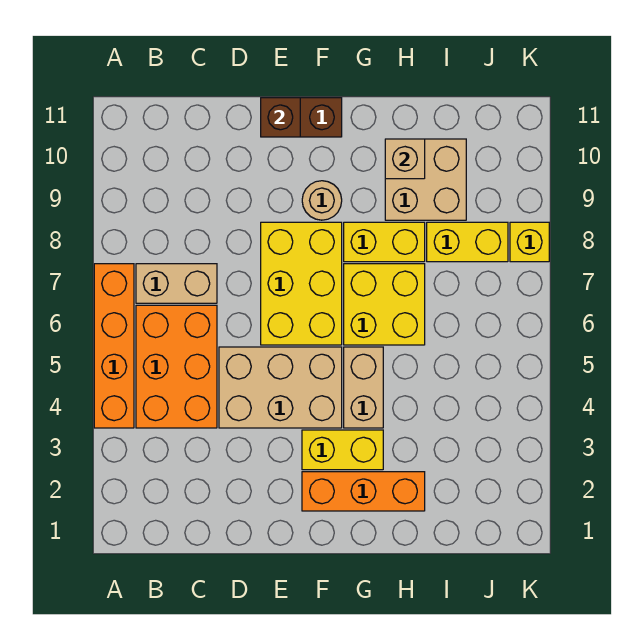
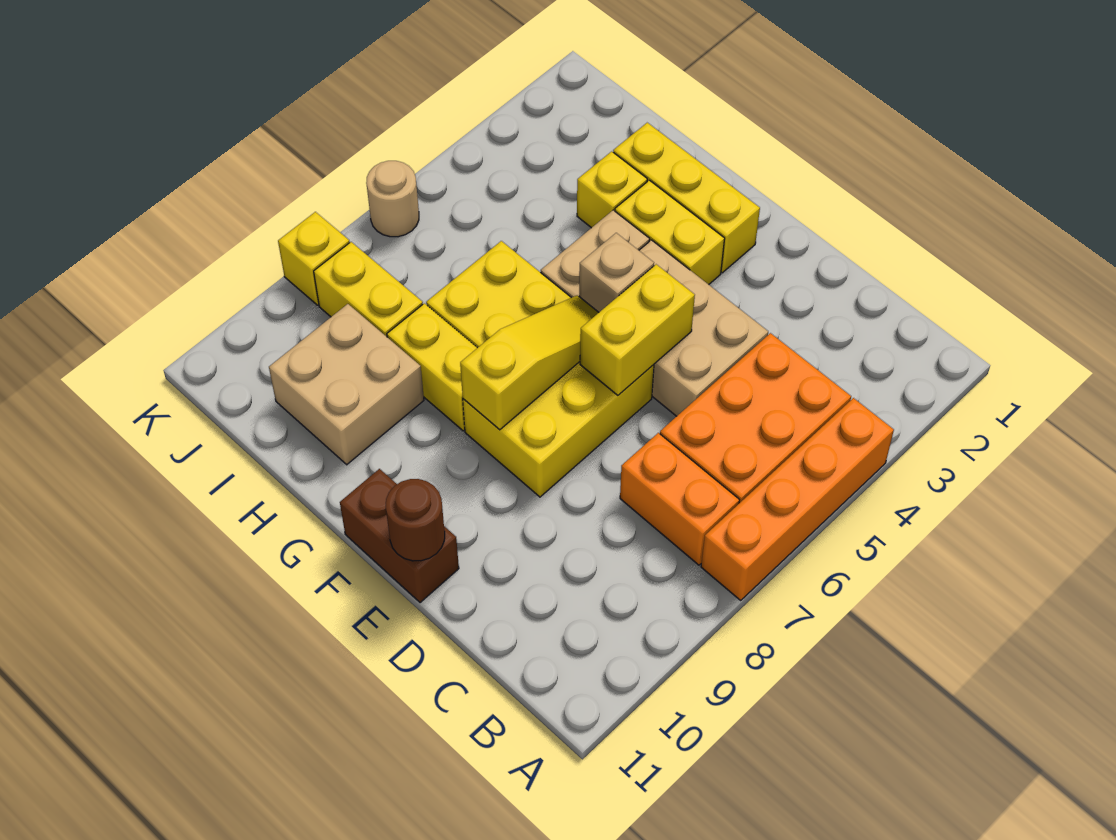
tan 1x2 brick [136,264,217,303] -> orange 1x2 brick [620,433,739,565]
none -> yellow 1x2 brick [580,264,695,395]
brown 1x1 brick [261,98,300,137] -> brown 1x1 round brick [386,479,445,561]
orange 1x3 brick [302,472,425,511] -> yellow 1x3 brick [613,123,760,273]
none -> yellow 1x3 slope [460,295,599,430]
tan 1x1 round brick [302,181,342,220] -> tan 1x1 round brick moved to [366,161,419,237]
none -> yellow 1x1 brick [577,151,647,228]
tan 1x1 brick [385,139,425,179] -> tan 1x1 brick moved to [579,233,654,312]

